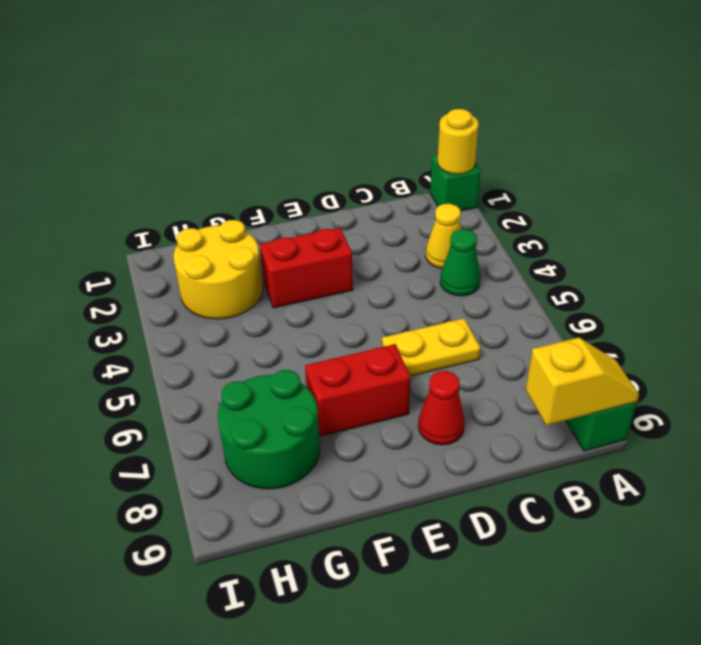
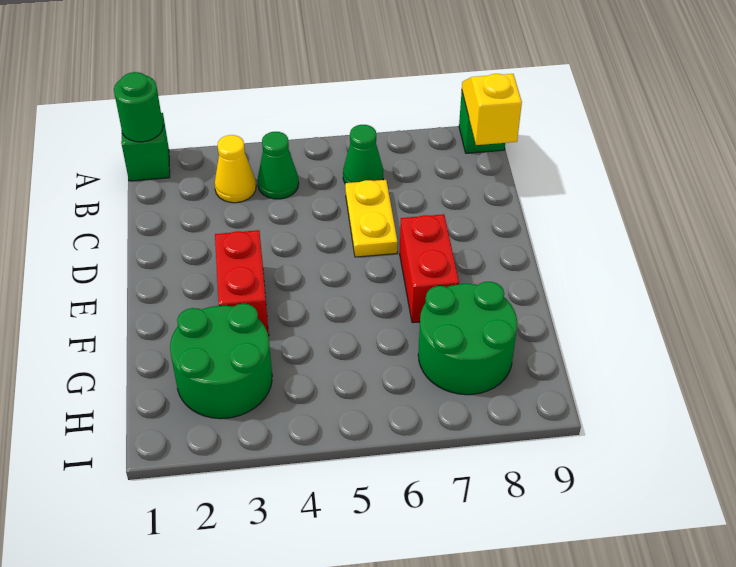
yellow 1x1 round brick [437,109,479,174] -> green 1x1 round brick [114,72,163,142]
none -> green 1x1 cone [343,125,383,183]
red 1x1 cone [418,371,465,445] -> none
yellow 2x2 round brick [174,220,263,319] -> green 2x2 round brick [170,304,272,419]

